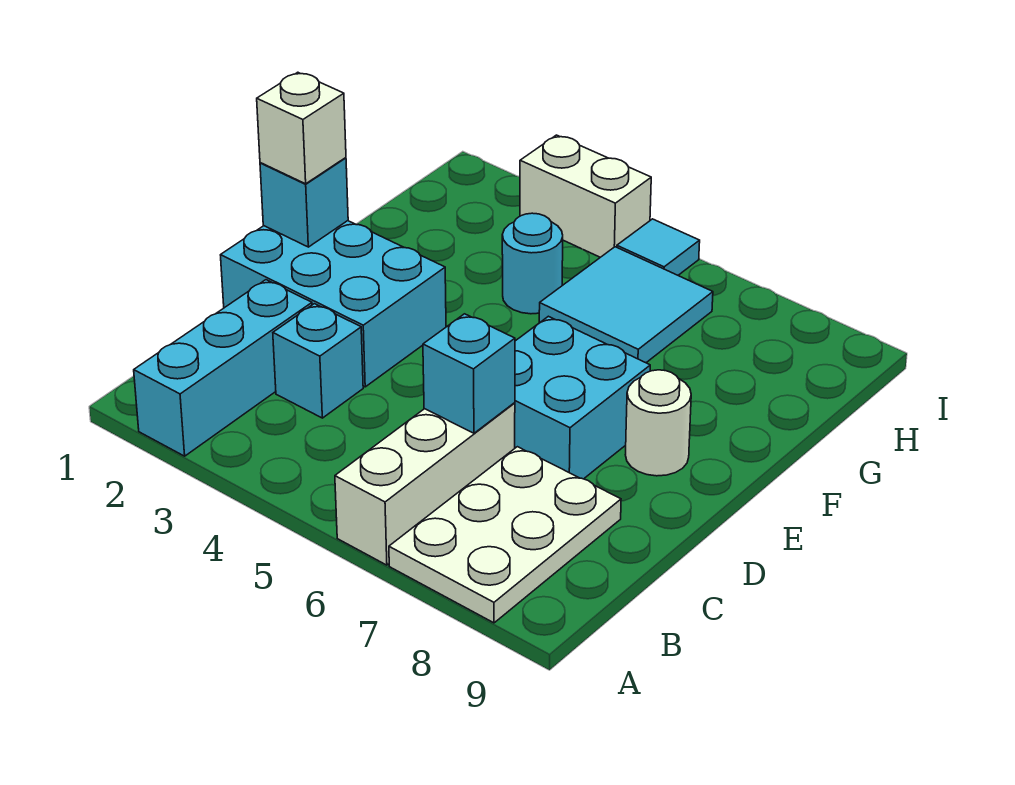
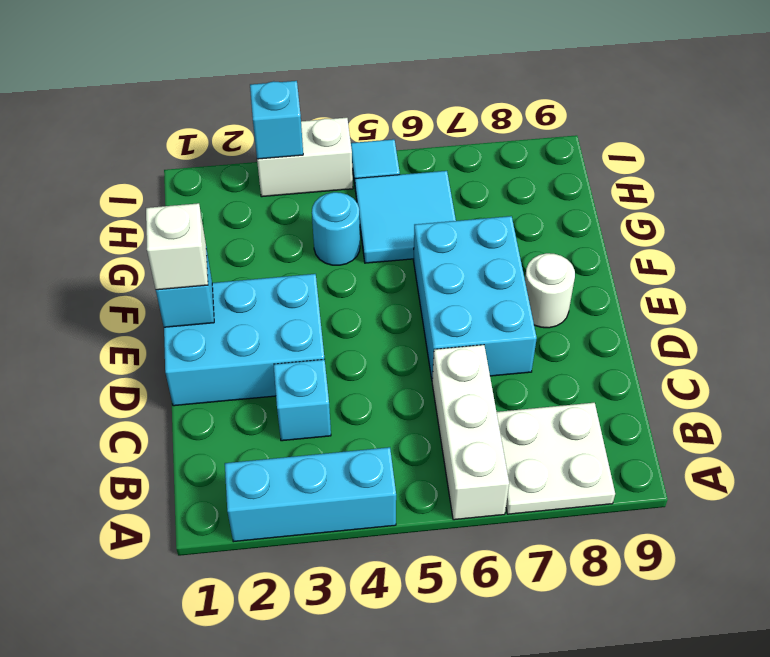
cyan 1x3 brick [134,280,312,456] -> cyan 1x3 brick turned to [225,447,396,542]
white 2x3 plate [389,447,621,623] -> white 2x2 plate [497,403,615,514]
cyan 1x1 brick [423,314,515,433] -> cyan 1x1 brick moved to [250,81,303,159]
cyan 2x2 brick [515,316,650,479] -> cyan 2x3 brick [413,216,537,379]

